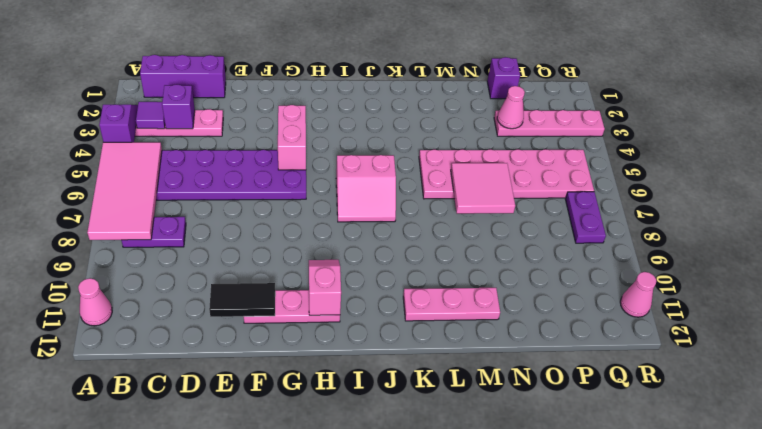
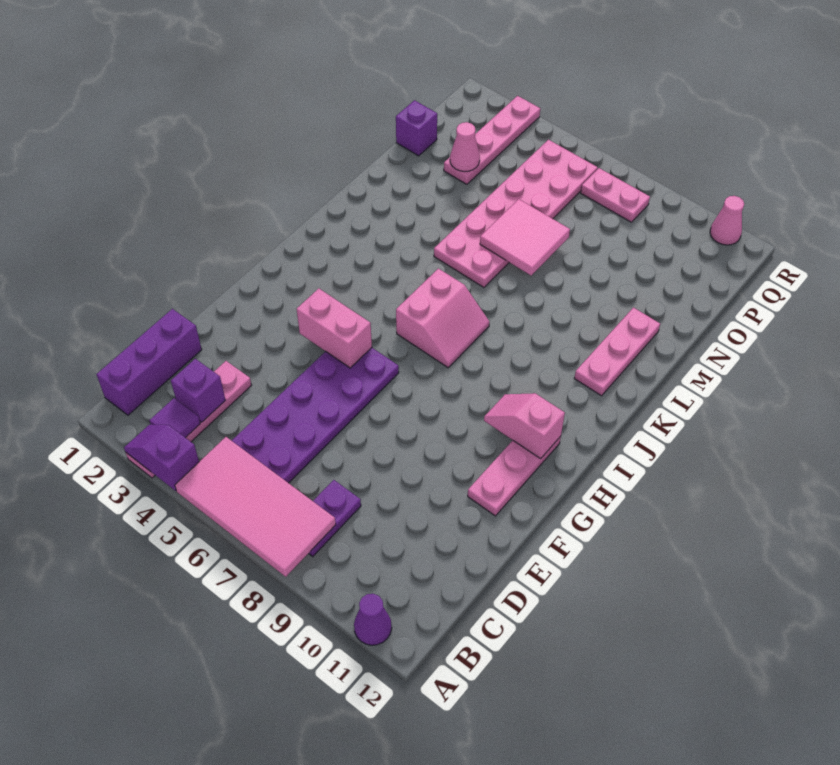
pink 1x1 cone [78,278,112,326] -> purple 1x1 cone [354,594,392,645]
black 1x2 tile [209,283,275,317] -> none
purple 1x2 plate [565,192,606,243] -> pink 1x2 plate [581,168,650,222]

